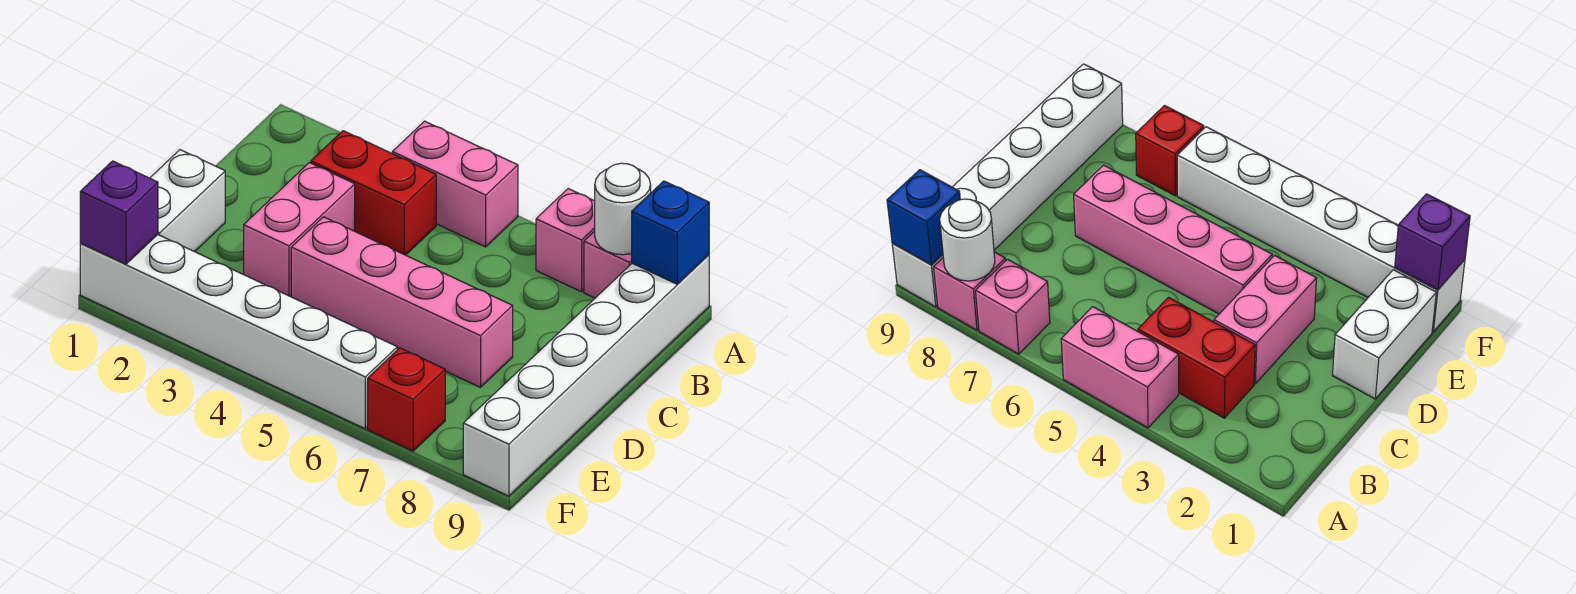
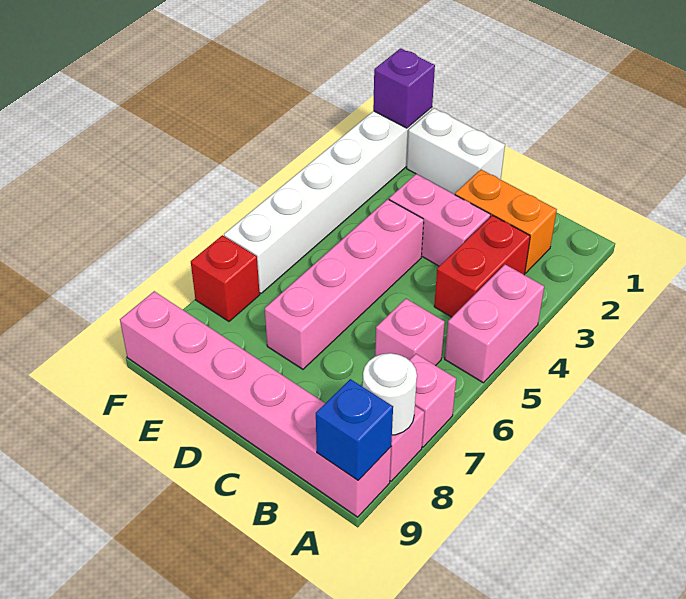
white 1x6 brick [463,255,709,496] -> pink 1x6 brick [120,291,391,517]
none -> orange 1x2 brick [455,170,557,273]
none -> pink 1x1 brick [375,299,445,366]

